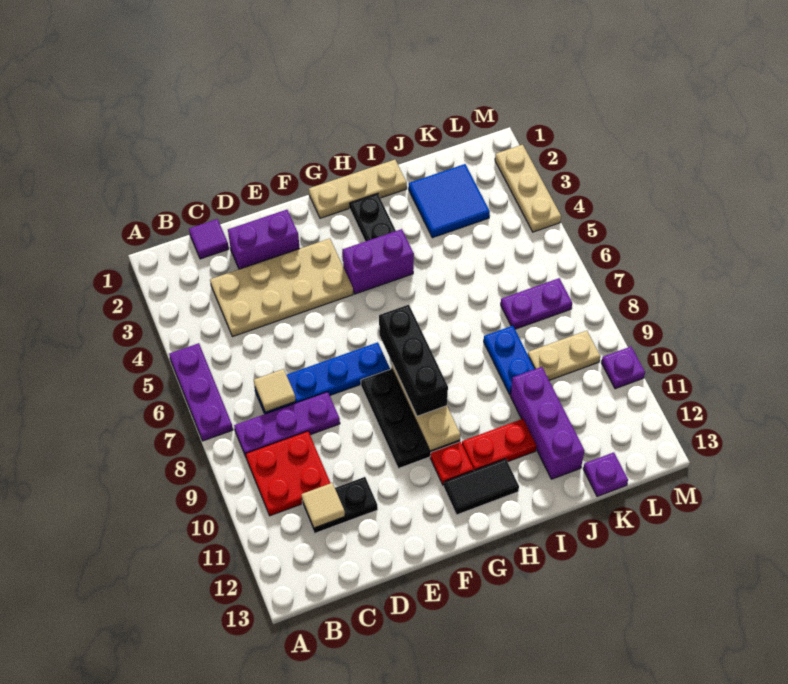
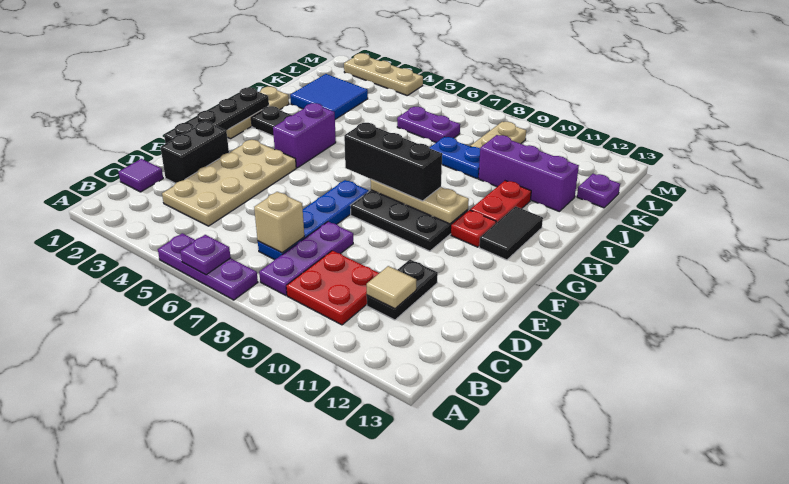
tan 1x1 tile [254,369,296,412] -> tan 1x1 brick [254,192,304,253]
purple 1x2 brick [228,210,300,269] -> black 1x2 brick [160,122,229,183]
none -> black 1x4 plate [164,87,269,144]
purple 1x2 plate [501,278,572,329] -> purple 1x2 plate turned to [397,107,460,142]
purple 1x1 plate [601,347,645,389] -> purple 1x1 plate moved to [180,235,231,275]

